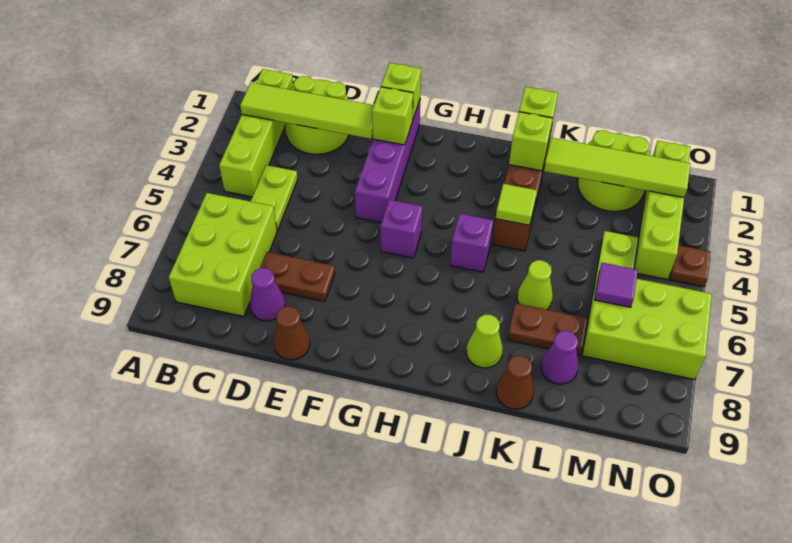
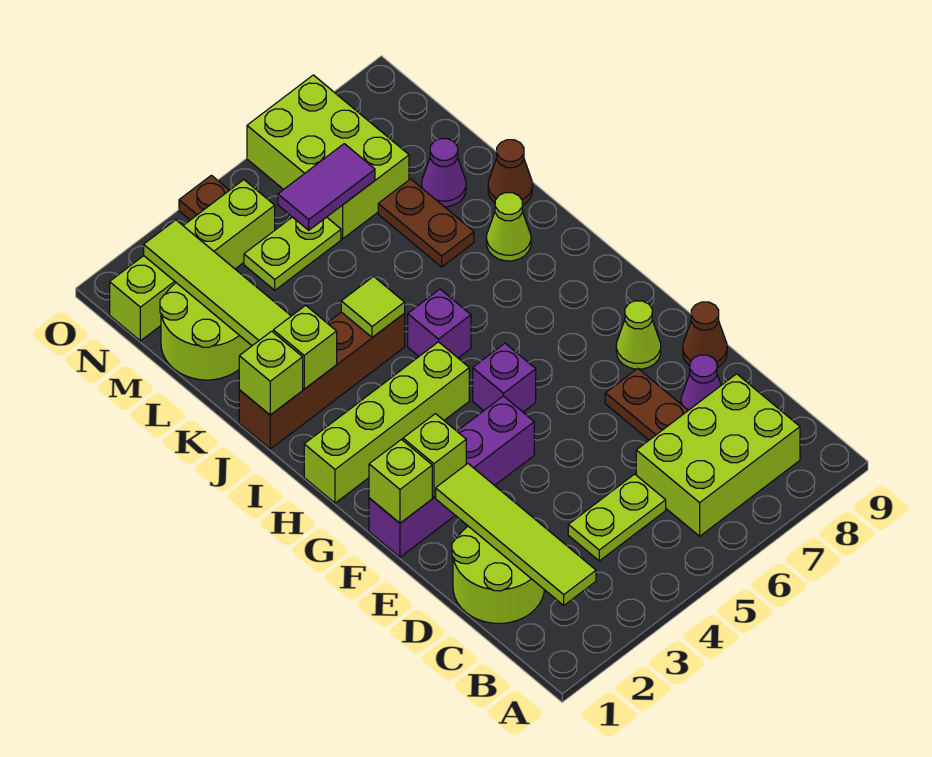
lime 1x4 brick [219,69,293,197] -> lime 1x4 brick moved to [304,342,469,503]
lime 1x1 cone [517,260,553,309] -> lime 1x1 cone moved to [616,301,661,369]
purple 1x1 tile [594,263,638,307] -> purple 1x2 tile [278,144,375,230]

